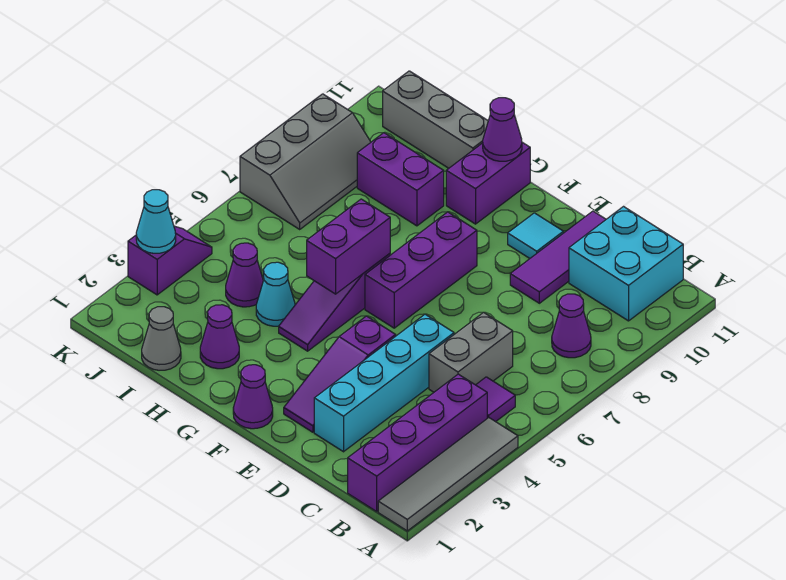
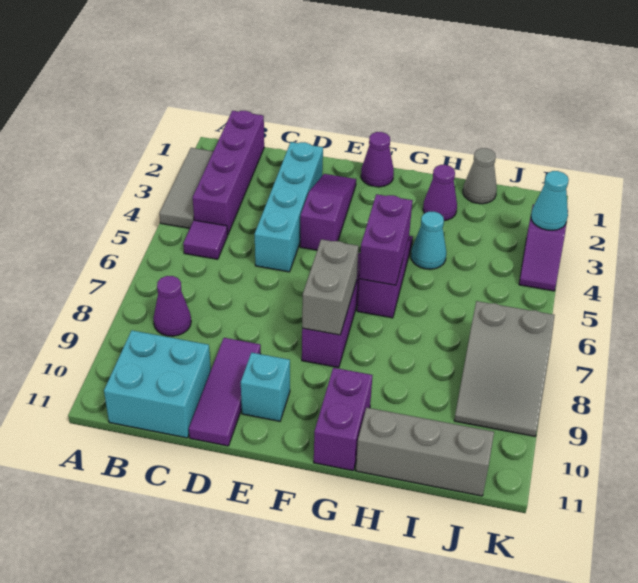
grey 1x4 tile [378,418,518,531] -> grey 1x3 tile [159,148,213,228]
grey 1x2 brick [429,312,513,392] -> grey 1x2 brick moved to [302,239,359,335]
cyan 1x1 tile [508,213,563,258] -> cyan 1x1 brick [241,353,290,421]
purple 1x1 cone [483,98,522,161] -> none
purple 1x2 brick [357,133,444,226] -> none
purple 1x1 cone [226,243,263,307] -> none
grey 2x3 slope [240,94,371,229] -> grey 2x3 slope turned to [454,301,555,436]

